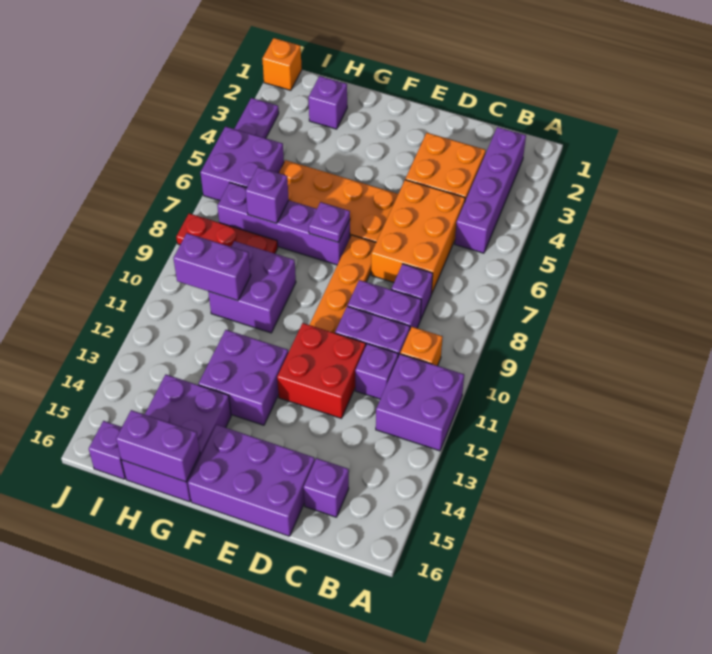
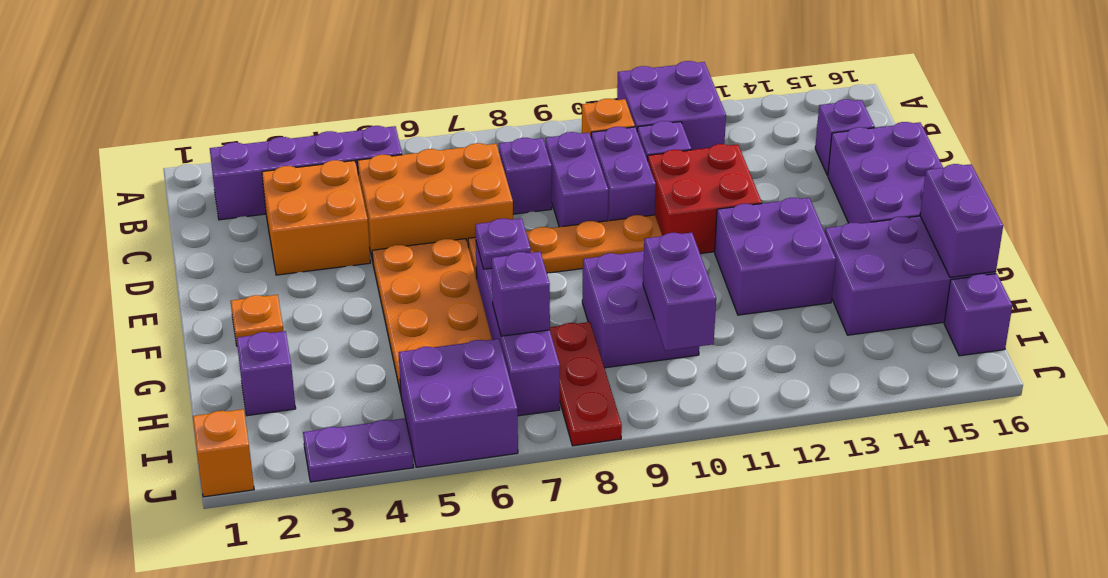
none -> orange 1x1 plate [231,295,283,346]

